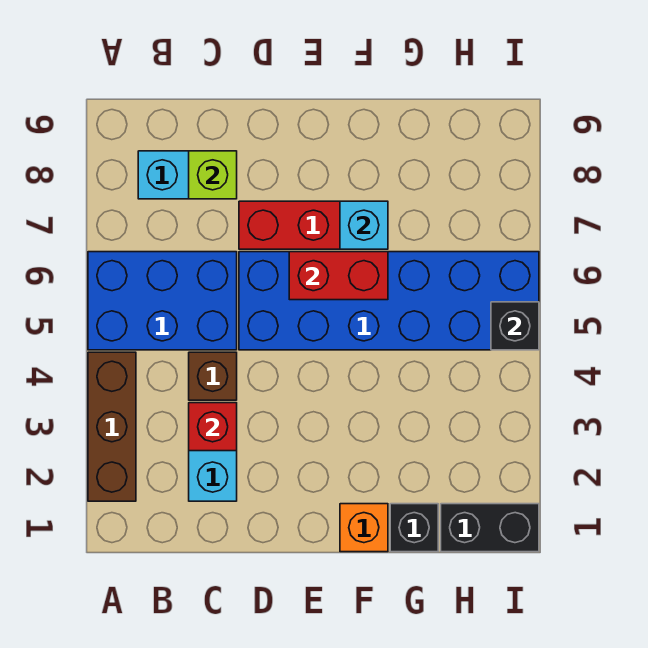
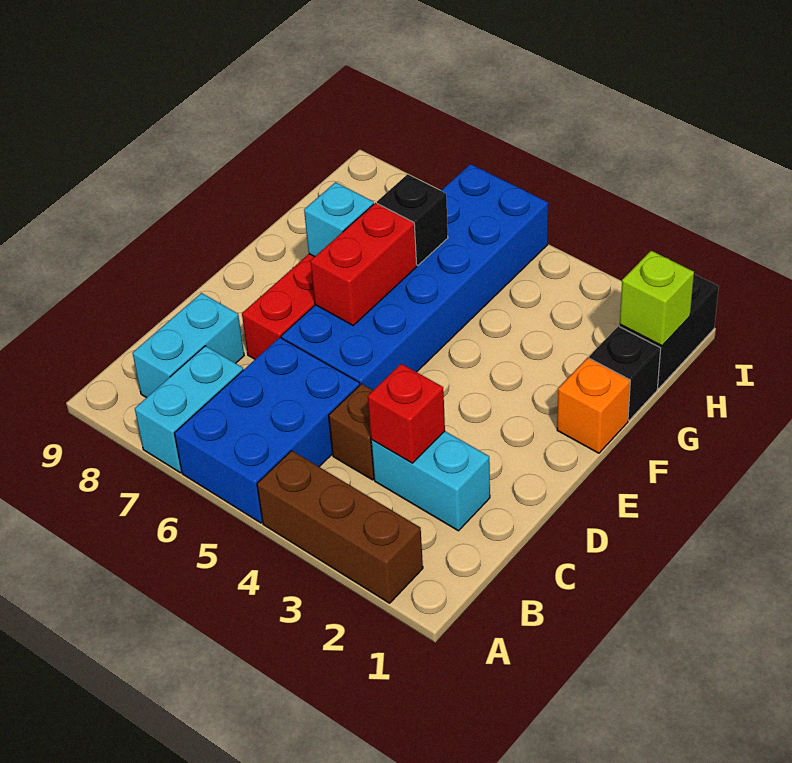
none -> cyan 1x2 brick [135,346,243,473]
lime 1x1 brick [189,151,237,199] -> lime 1x1 brick moved to [620,251,694,346]
black 1x1 brick [491,302,539,350] -> black 1x1 brick moved to [377,174,448,265]

